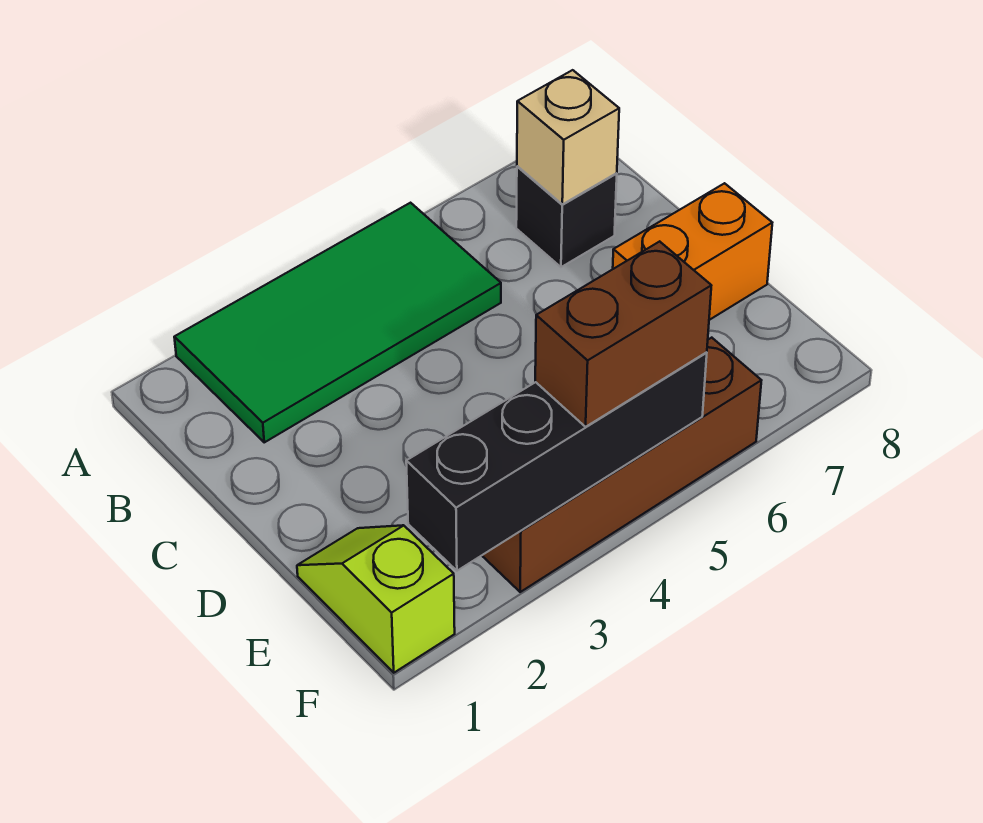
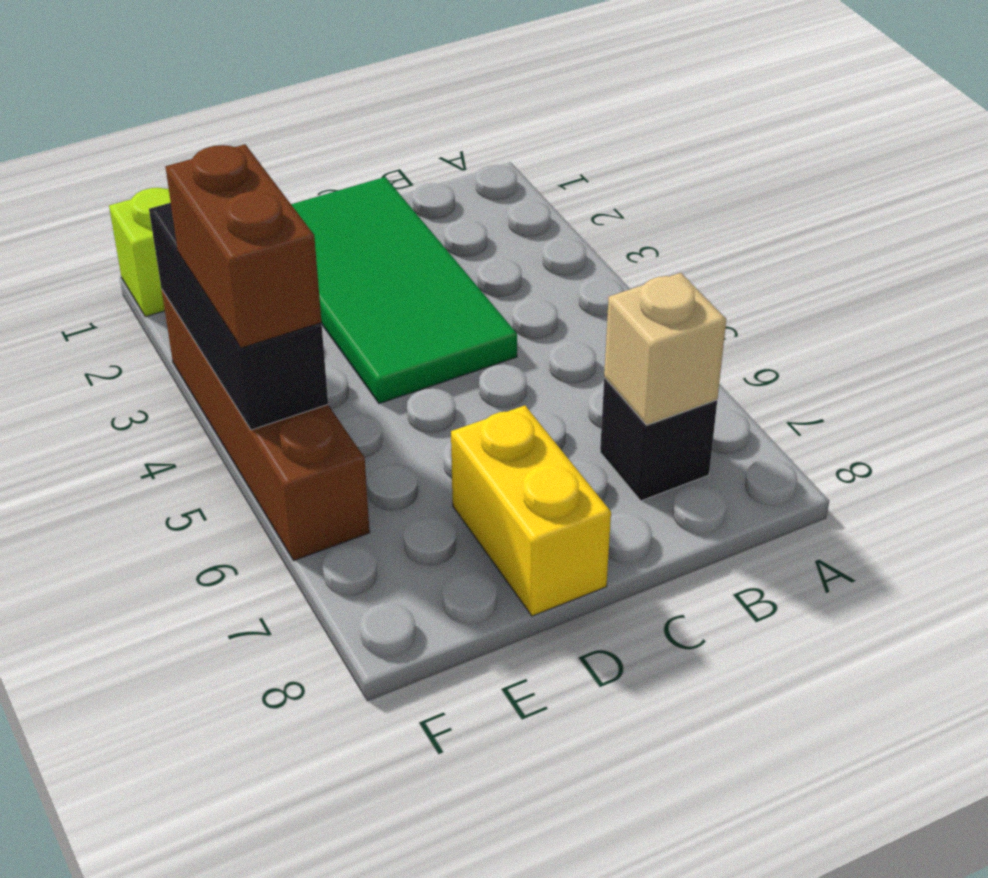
green 2x4 tile [174,203,501,442] -> green 2x4 tile moved to [291,177,517,404]
orange 1x2 brick [613,183,772,320] -> yellow 1x2 brick [451,405,611,616]
black 1x4 brick [406,352,707,571] -> black 1x3 brick [149,203,328,430]

